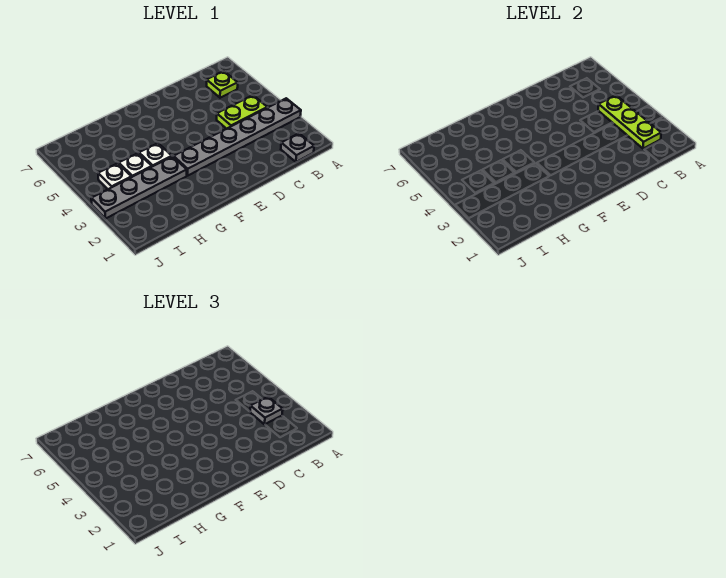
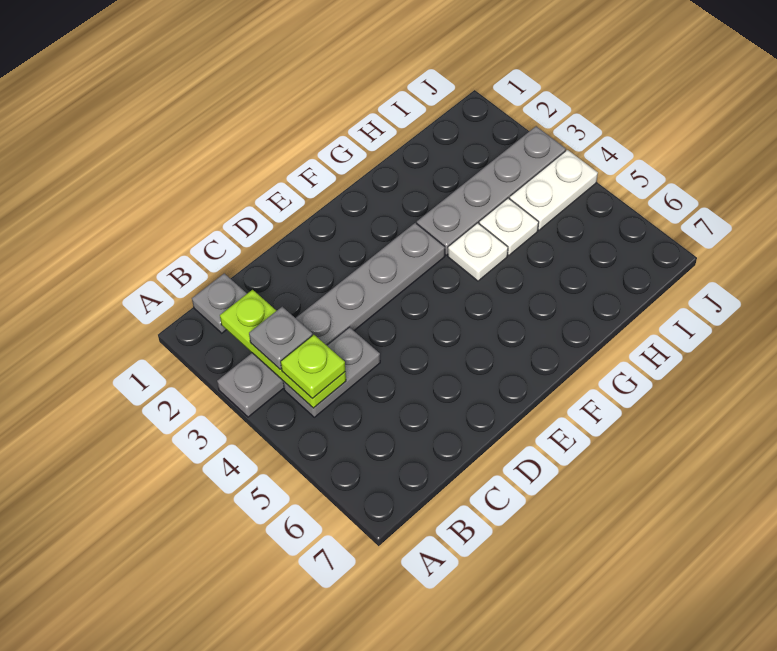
lime 1x2 plate [217,95,268,129] -> grey 1x2 plate [283,327,380,417]
lime 1x1 plate [207,71,238,98] -> lime 1x1 plate moved to [281,335,345,399]
white 1x1 plate [98,163,131,189] -> white 1x2 plate [509,150,598,230]

